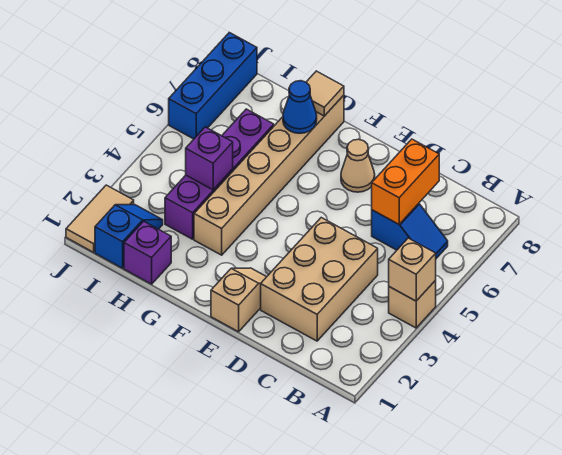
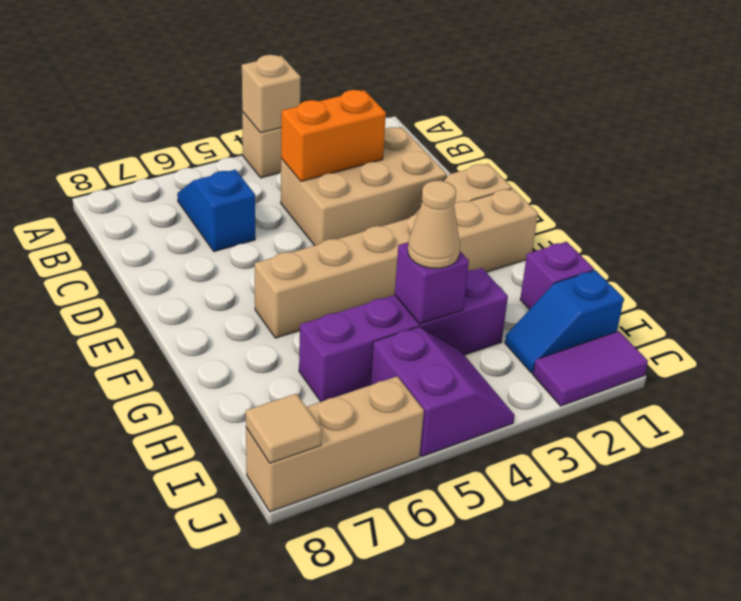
orange 1x2 brick [372,139,439,224] -> orange 1x2 brick moved to [281,90,386,181]
tan 1x1 cone [341,139,375,192] -> tan 1x1 cone moved to [408,181,460,268]
tan 1x6 brick [194,95,344,255] -> tan 1x6 brick moved to [255,189,538,338]
blue 1x1 cone [283,81,317,133] -> none
tan 1x1 tile [306,71,344,116] -> tan 1x1 tile moved to [246,394,322,463]
none -> purple 2x2 slope [370,327,515,456]
tan 1x2 tile [66,185,134,252] -> purple 1x2 tile [533,331,648,406]
blue 1x3 brick [169,33,257,139] -> tan 1x3 brick [246,376,424,512]

